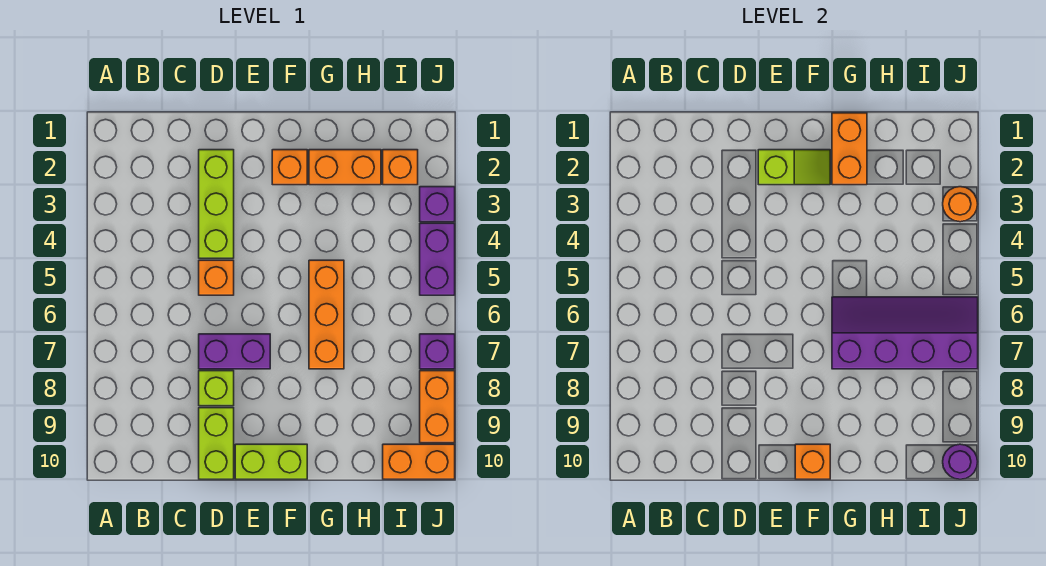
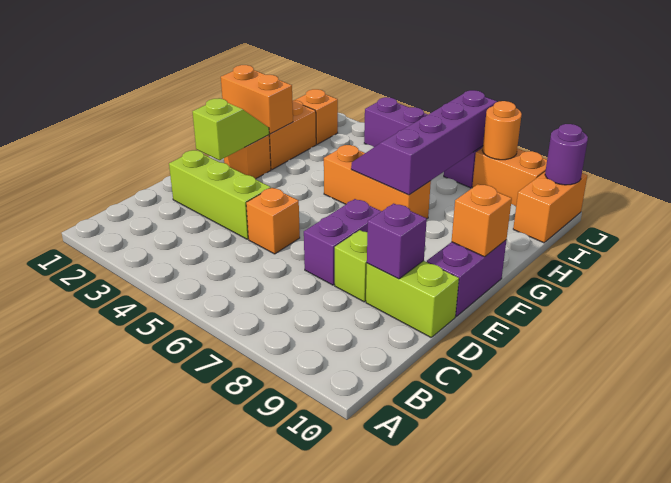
lime 1x2 brick [235,444,307,479] -> purple 1x2 brick [427,240,506,316]
purple 1x1 brick [420,187,455,222] -> purple 1x1 brick moved to [367,204,427,279]
orange 1x1 round brick [943,187,978,222] -> orange 1x1 round brick moved to [482,101,522,160]

